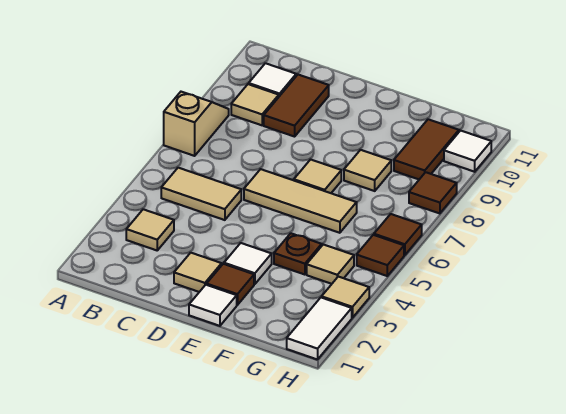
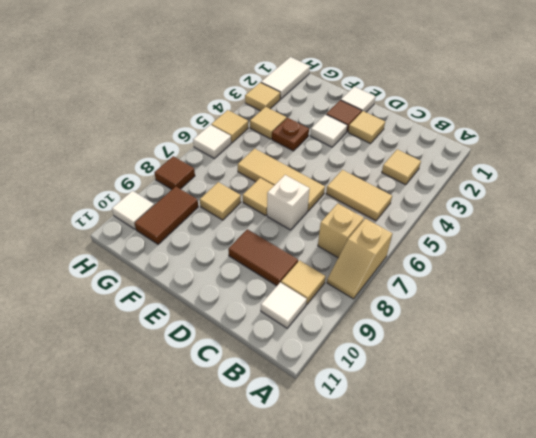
none -> tan 1x1 brick [318,204,364,258]
brown 1x2 tile [264,75,329,137] -> brown 1x2 tile turned to [228,229,298,286]
none -> white 1x1 brick [267,175,310,230]
brown 1x1 tile [357,235,404,276] -> tan 1x1 tile [211,110,248,143]
brown 1x1 tile [374,214,422,255] -> white 1x1 tile [193,125,231,158]

